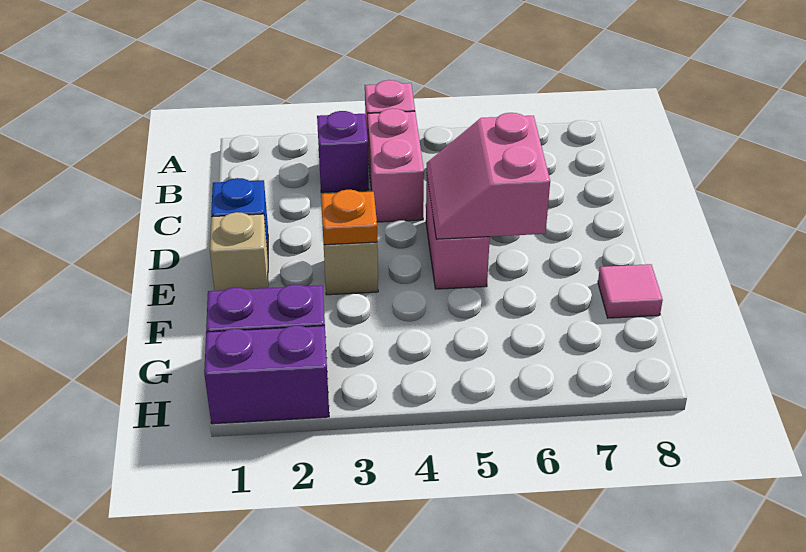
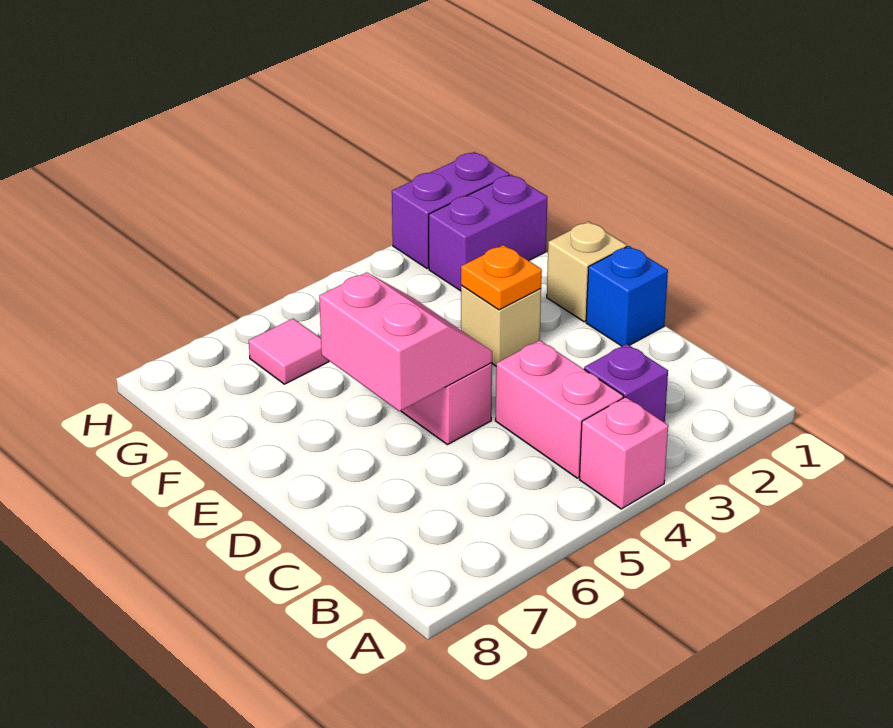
pink 1x1 tile [598,264,663,318] -> pink 1x1 tile moved to [249,319,329,384]

